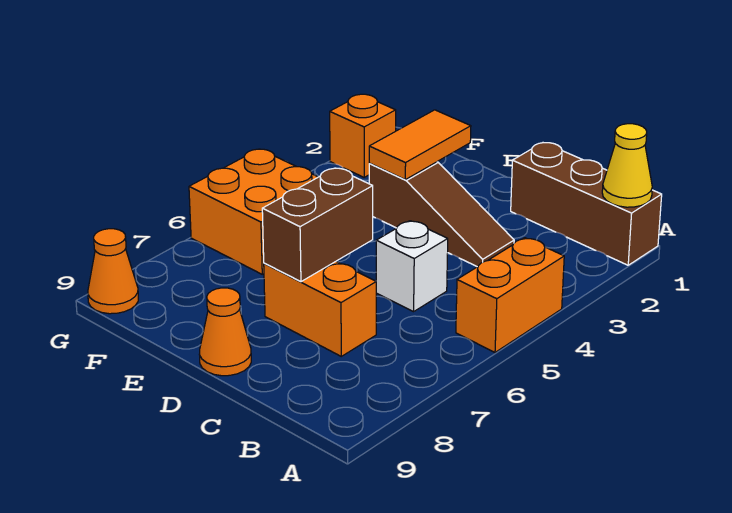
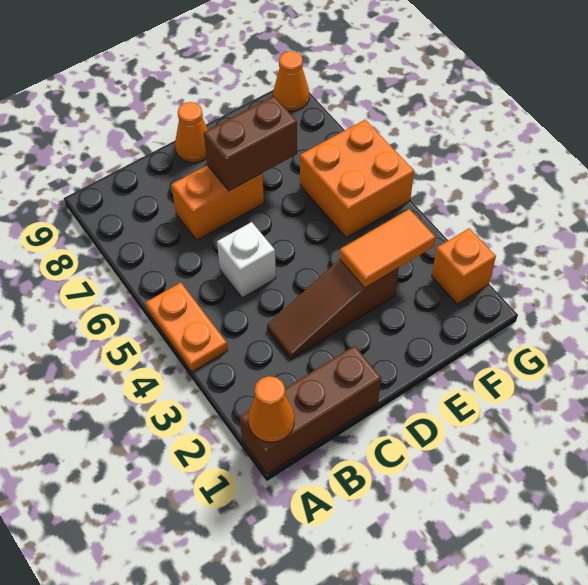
yellow 1x1 cone [602,124,652,207] -> orange 1x1 cone [248,376,294,442]
orange 1x2 brick [456,238,564,352] -> orange 1x2 plate [146,283,228,372]
brown 1x2 brick [262,168,373,282] -> brown 1x2 brick turned to [204,96,297,191]
orange 1x2 tile [369,110,471,180] -> orange 1x2 tile turned to [339,209,435,288]

